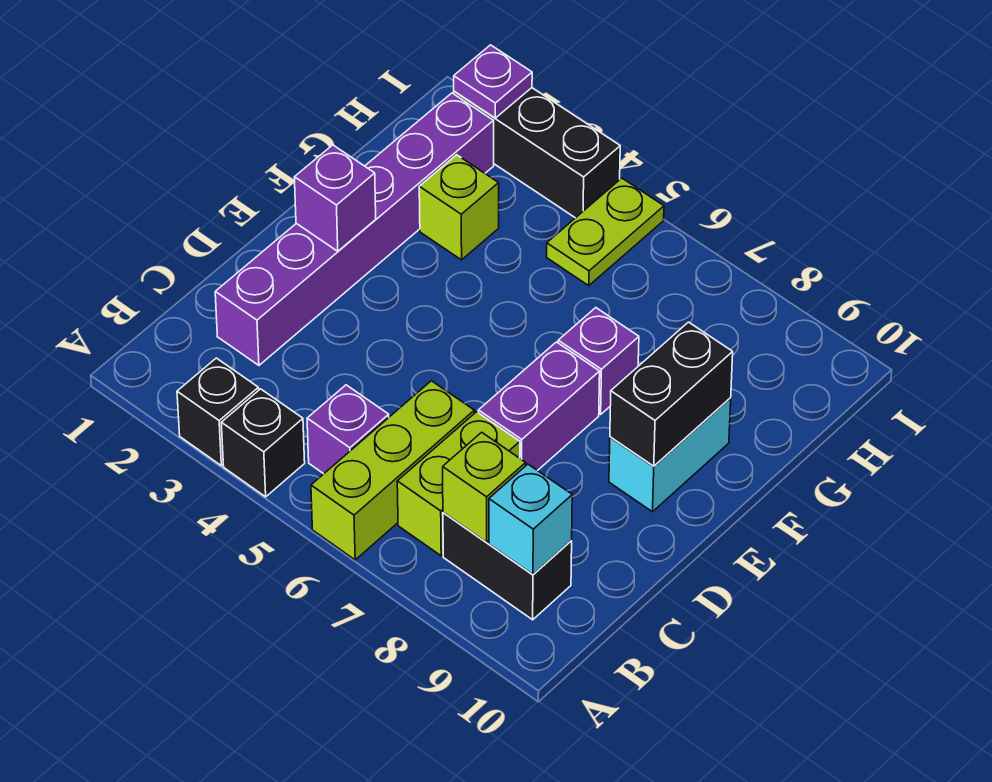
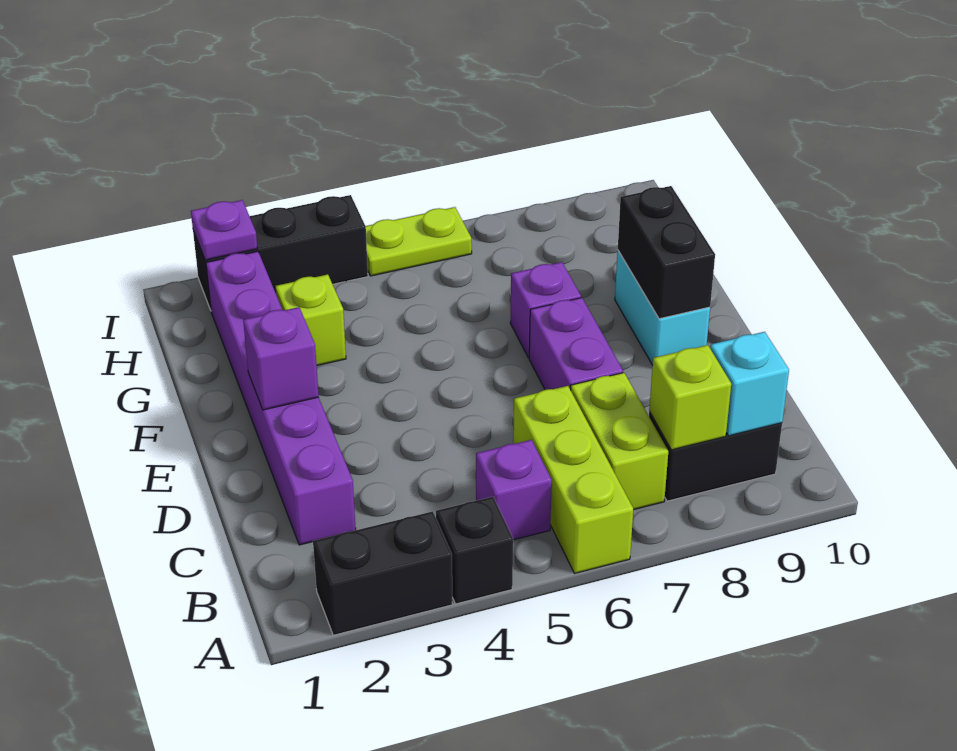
black 1x1 brick [177,358,259,466] -> black 1x2 brick [313,511,453,635]
lime 1x2 plate [547,178,664,286] -> lime 1x2 plate turned to [366,207,472,276]

